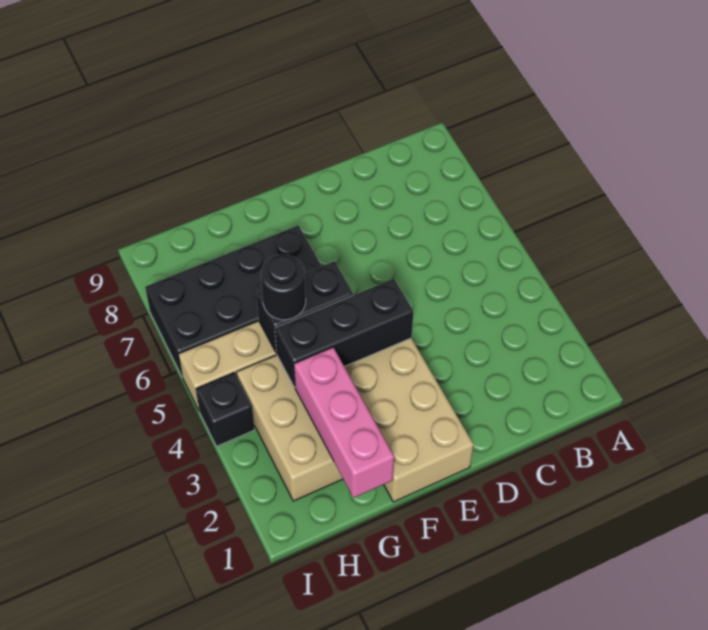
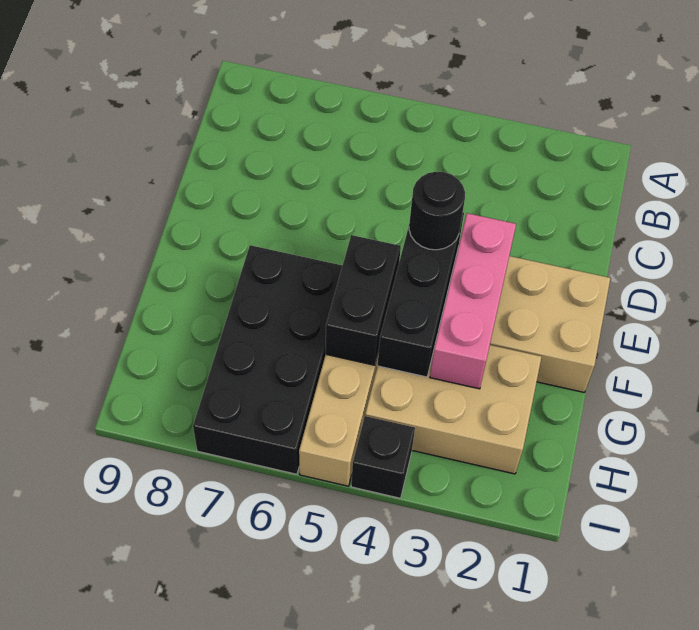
pink 1x3 brick [294,347,394,498] -> pink 1x3 brick turned to [430,213,516,389]
black 1x1 round brick [261,255,306,320] -> black 1x1 round brick moved to [409,172,465,250]

